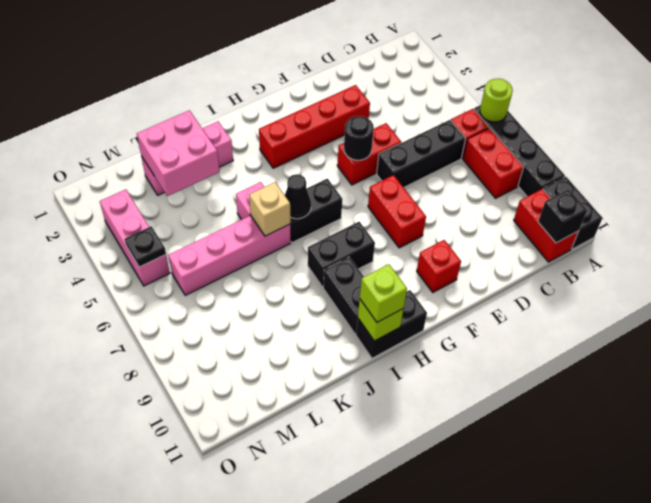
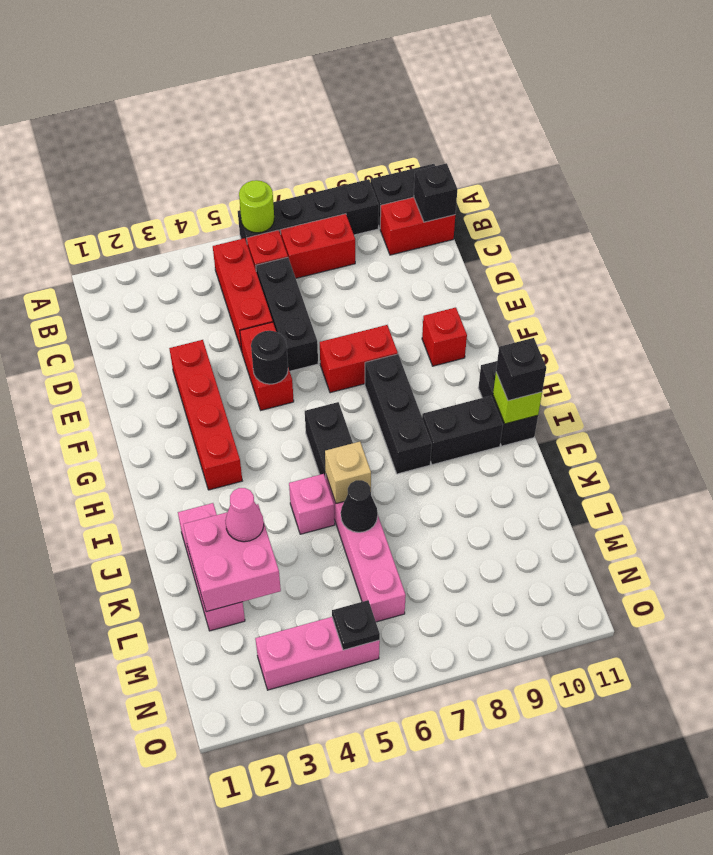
none -> red 1x3 brick [213,238,273,351]
black 1x2 brick [308,222,375,287] -> black 1x3 brick [365,354,432,474]
black 1x1 cone [285,174,311,219] -> black 1x1 cone moved to [341,480,378,532]
lime 1x1 brick [360,264,407,322] -> black 1x1 brick [496,338,546,401]
none -> pink 1x1 cone [225,488,264,542]

